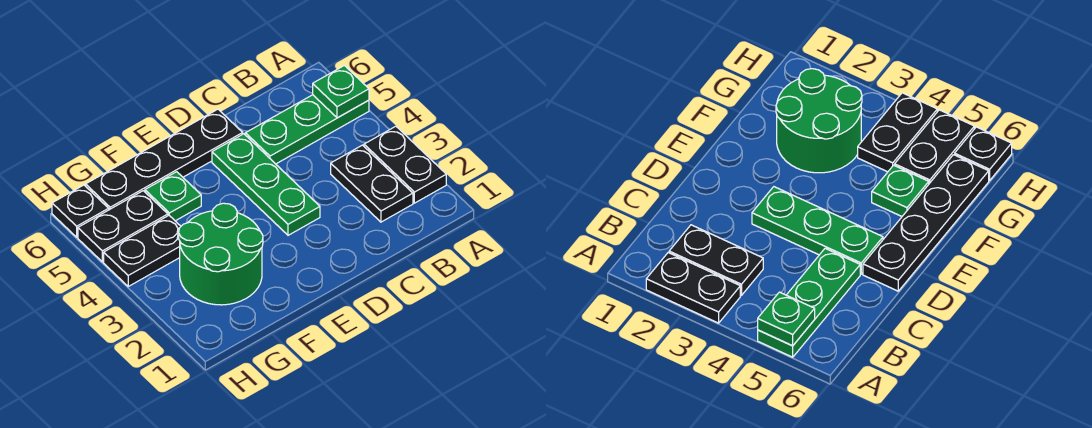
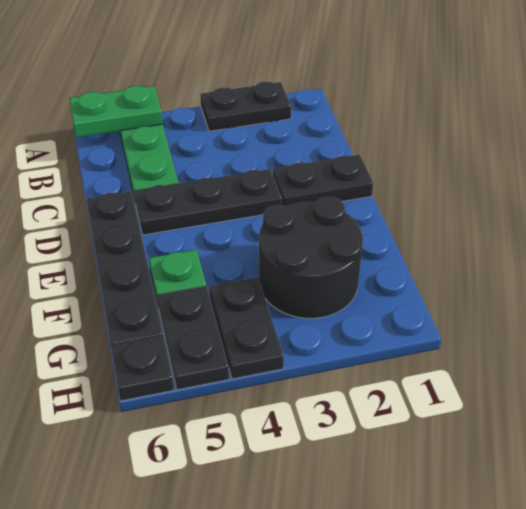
green 1x1 plate [313,65,369,118] -> green 1x2 plate [69,86,163,137]
black 1x2 plate [331,145,413,222] -> black 1x2 plate moved to [273,155,373,206]
green 1x3 plate [212,134,320,235] -> black 1x3 plate [134,169,282,235]
green 2x2 round brick [179,203,263,305] -> black 2x2 round brick [259,197,363,318]

